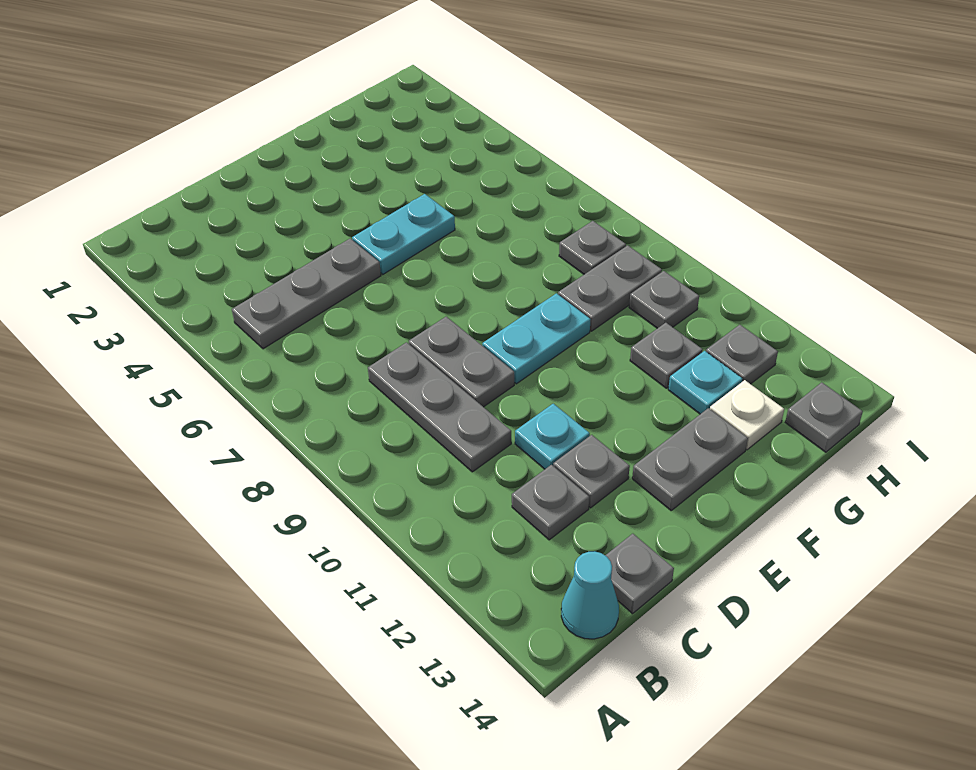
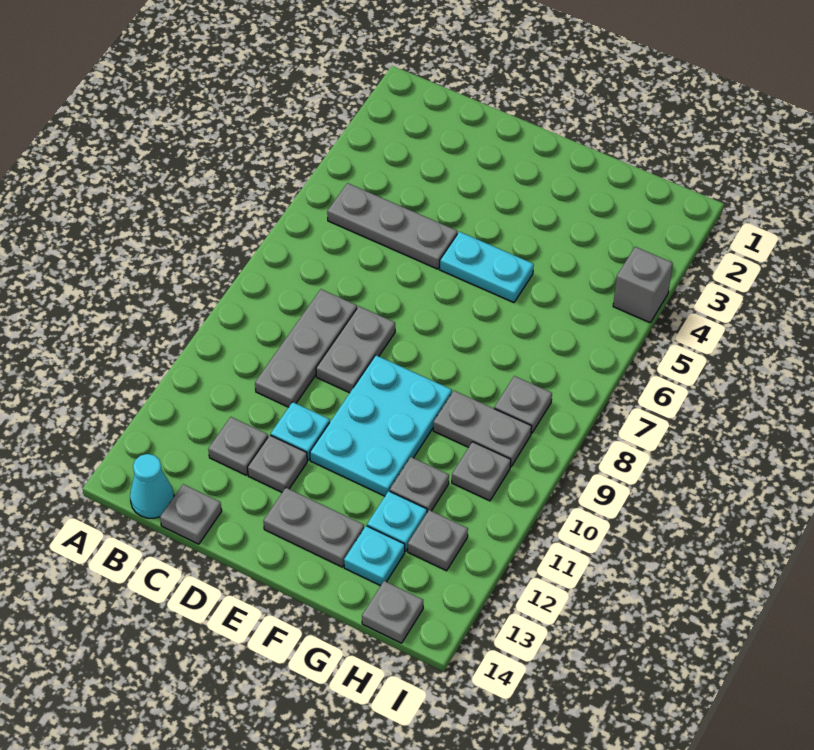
cyan 1x2 plate [482,293,591,384] -> cyan 2x3 plate [310,355,452,496]
white 1x1 plate [710,380,784,450] -> cyan 1x1 plate [344,526,405,586]
none -> grey 1x1 brick [613,247,673,323]

